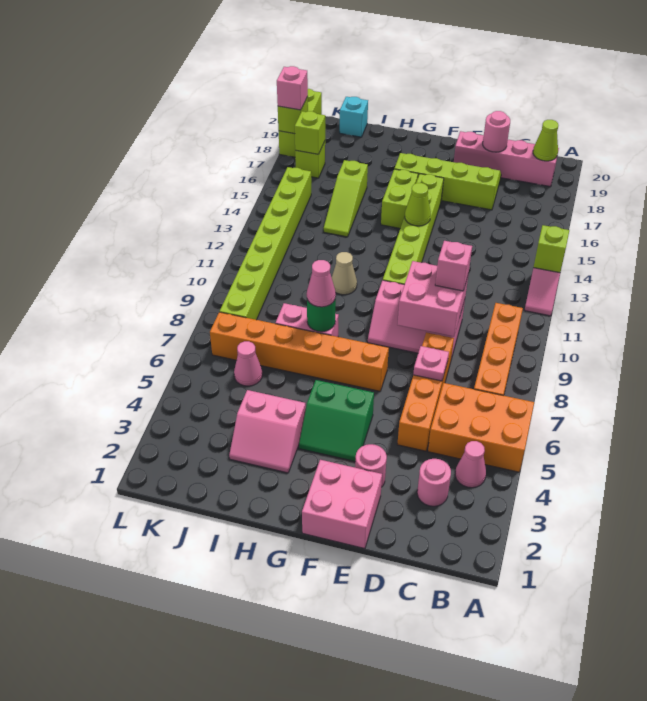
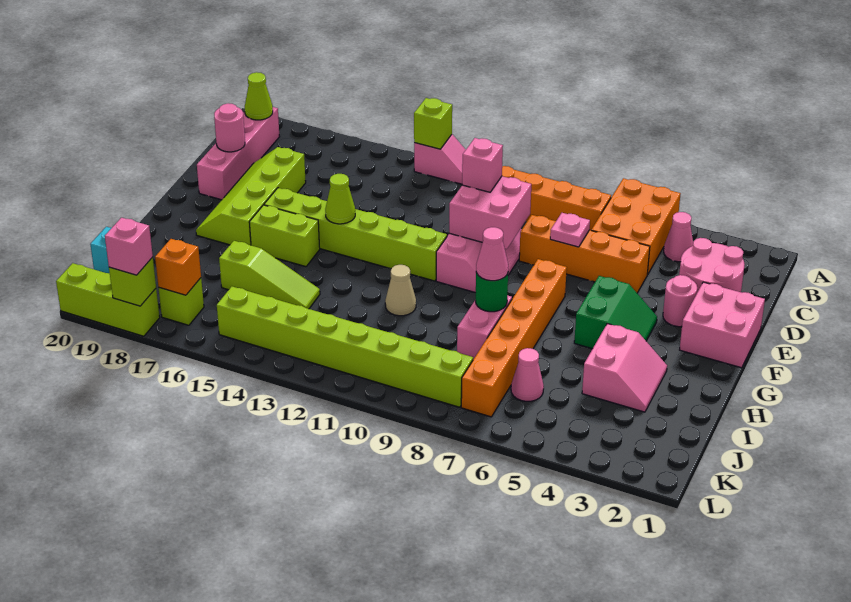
pink 1x1 round brick [417,459,451,506] -> pink 2x2 round brick [679,238,745,292]
lime 1x1 brick [295,111,325,154] -> orange 1x1 brick [155,239,201,295]

